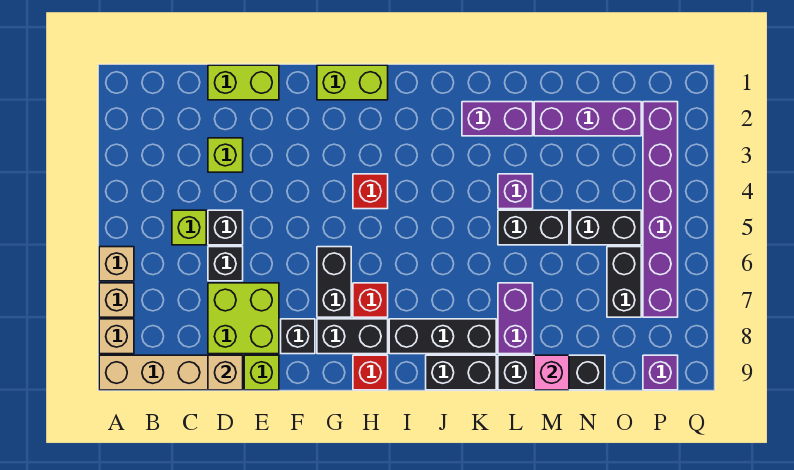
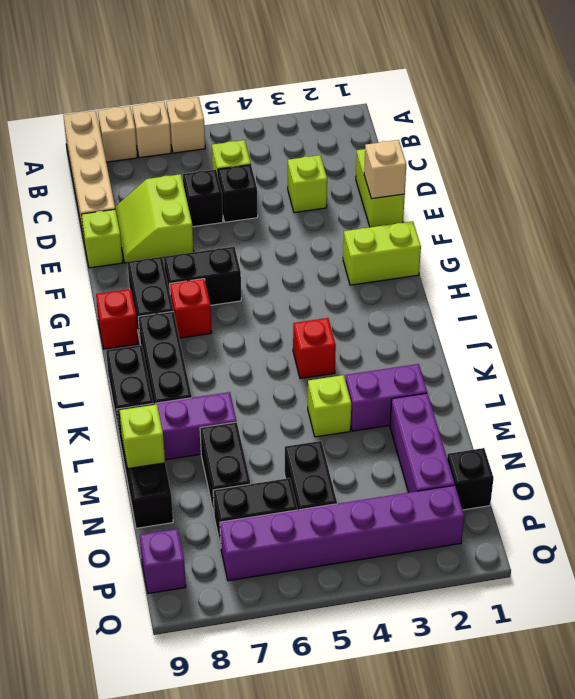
lime 2x2 brick [208,283,279,354] -> lime 2x2 slope [115,174,194,263]
tan 1x1 brick [208,355,243,390] -> tan 1x1 brick moved to [364,140,406,199]
black 1x1 brick [281,319,315,354] -> black 1x1 brick moved to [447,448,494,510]
lime 1x2 brick [317,65,388,100] -> lime 1x2 brick turned to [343,221,421,285]
red 1x1 brick [353,174,388,209] -> red 1x1 brick moved to [293,318,336,379]
purple 1x2 brick [462,102,533,136] -> purple 1x2 brick turned to [345,364,427,431]
purple 1x1 brick [498,174,533,209] -> lime 1x1 brick [308,375,351,437]
black 1x2 brick [498,210,569,245] -> black 1x2 brick moved to [200,422,250,513]
pink 1x1 brick [534,355,569,390] -> lime 1x1 brick [120,405,165,469]

